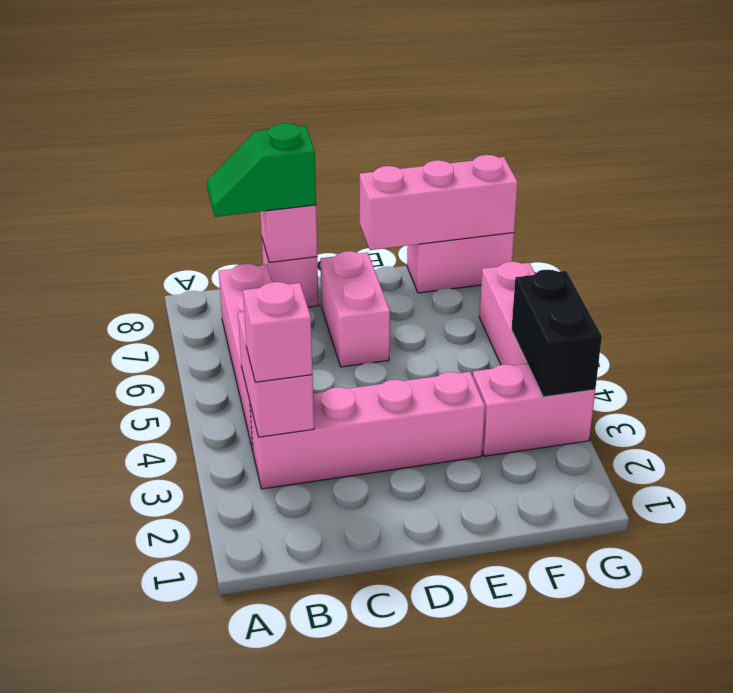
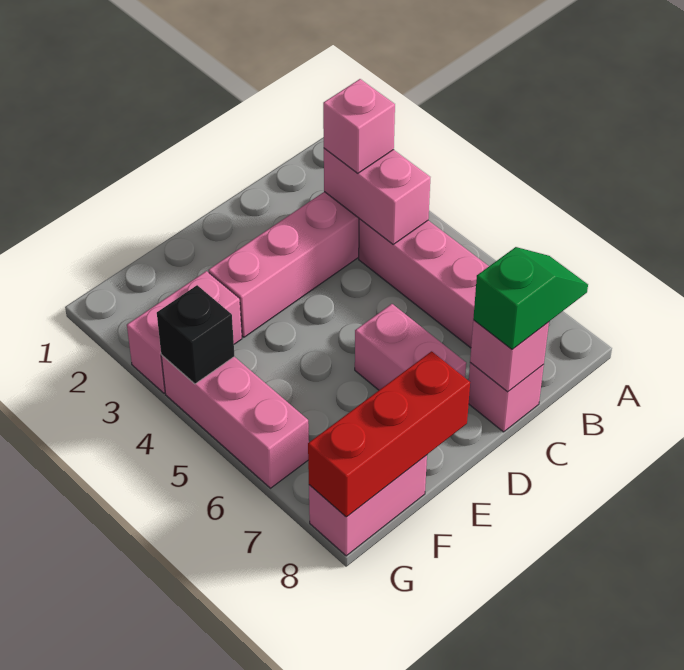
pink 1x3 brick [360,155,518,250] -> red 1x3 brick [308,351,470,517]
black 1x2 brick [511,270,602,397] -> black 1x1 brick [157,285,234,384]

